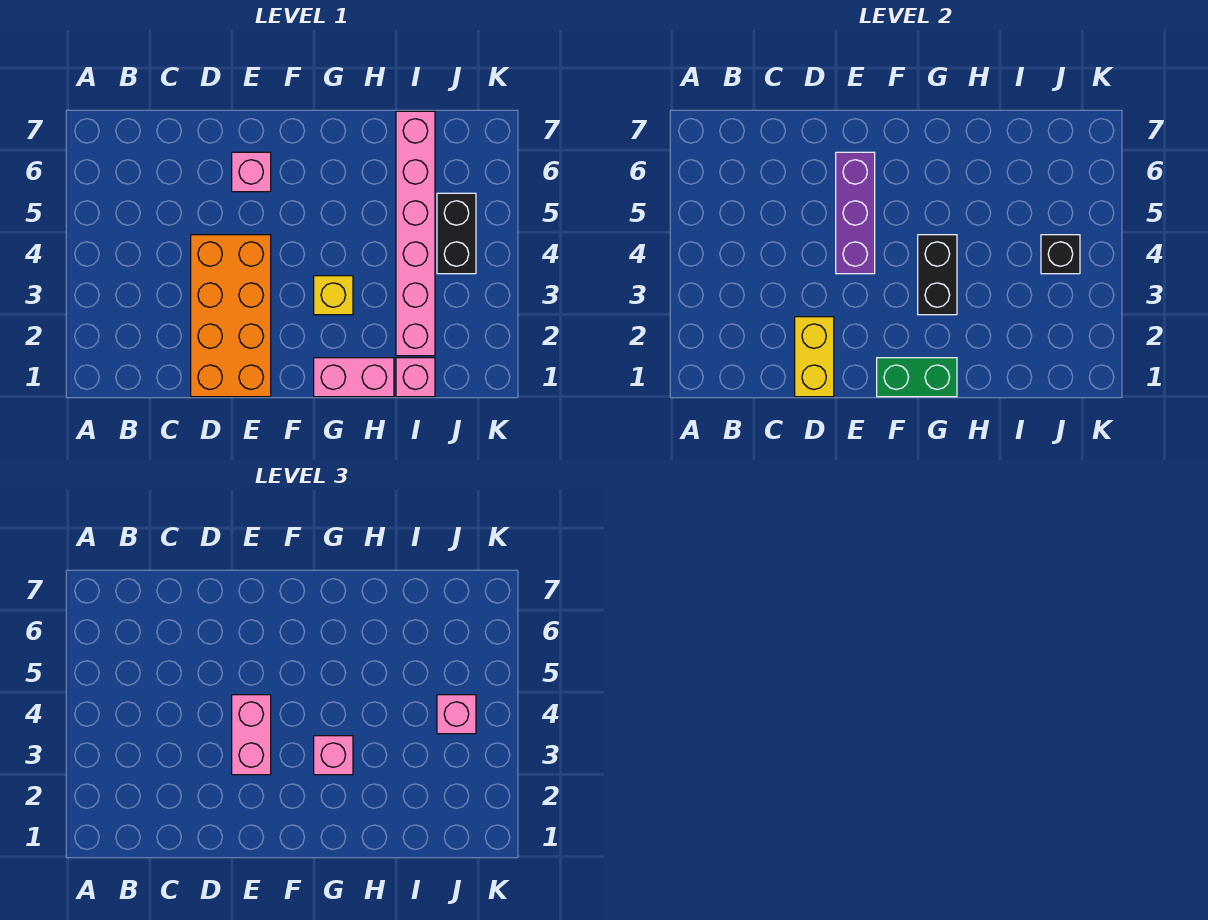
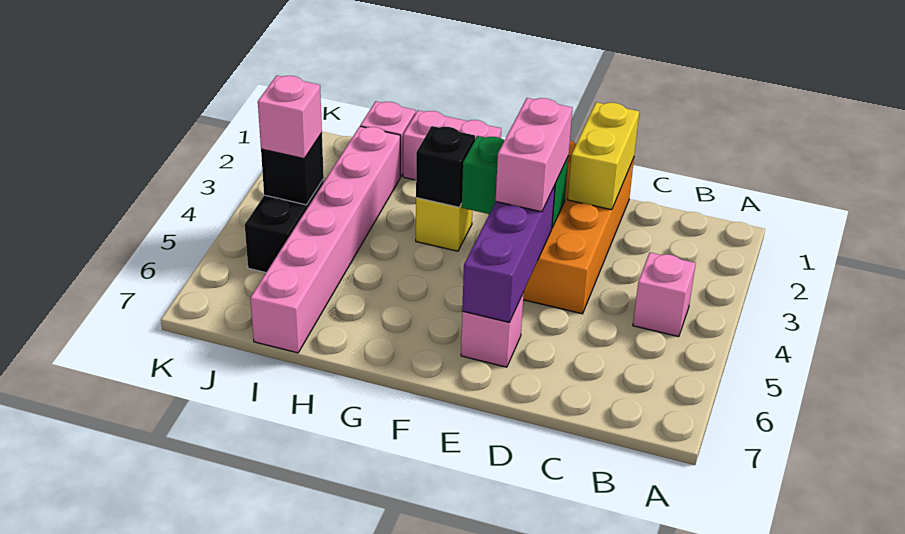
green 1x2 brick [877,358,957,397] -> green 1x2 brick moved to [462,136,568,228]
black 1x2 brick [918,235,957,315] -> black 1x1 brick [416,126,475,207]
pink 1x1 brick [314,736,353,775] -> pink 1x1 brick moved to [633,253,696,337]

